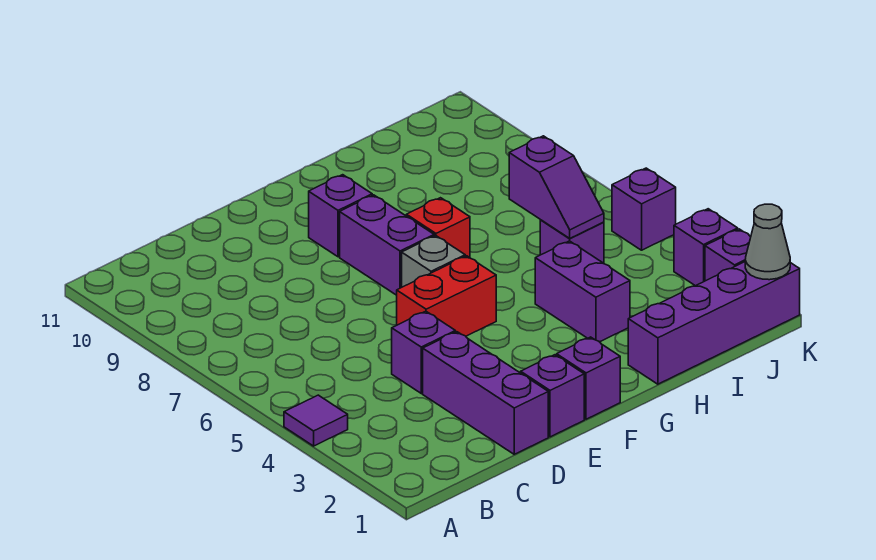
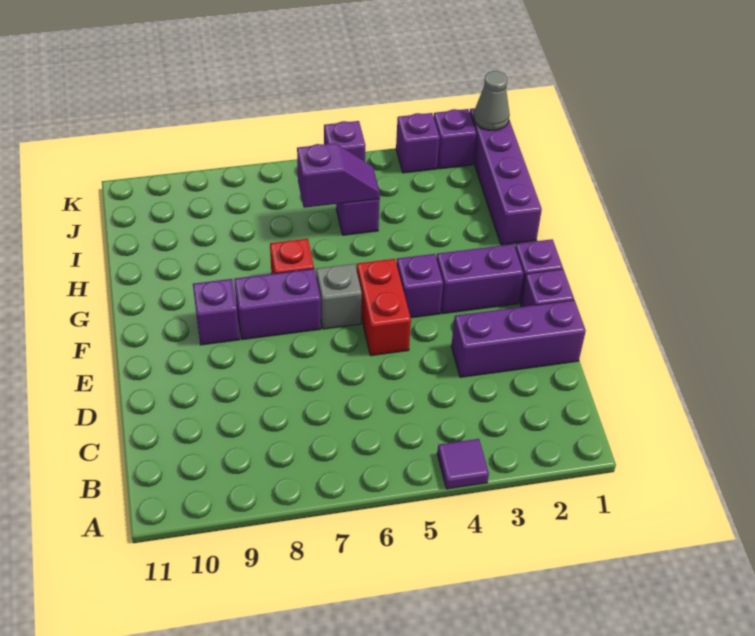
purple 1x1 brick [392,311,455,393] -> purple 1x1 brick moved to [397,254,443,318]
purple 1x2 brick [535,241,630,342] -> purple 1x2 brick moved to [436,244,523,314]

